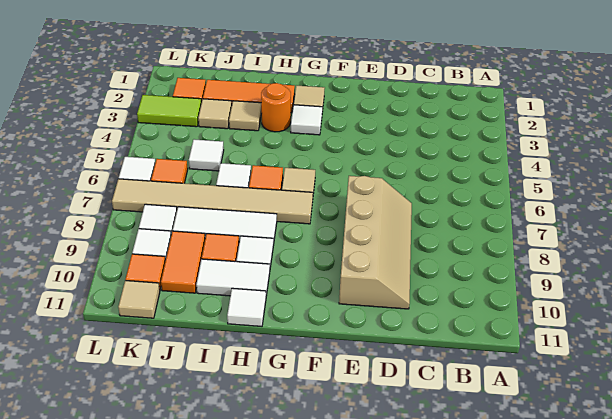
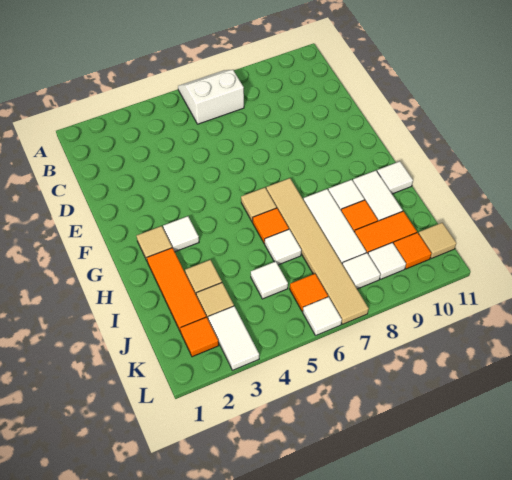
none -> white 2x2 slope [178,70,244,124]
tan 2x4 slope [339,176,412,309] -> none
orange 1x1 round brick [261,83,291,132] -> none
lime 1x2 tile [137,95,201,127] -> white 1x2 tile [208,306,259,370]

